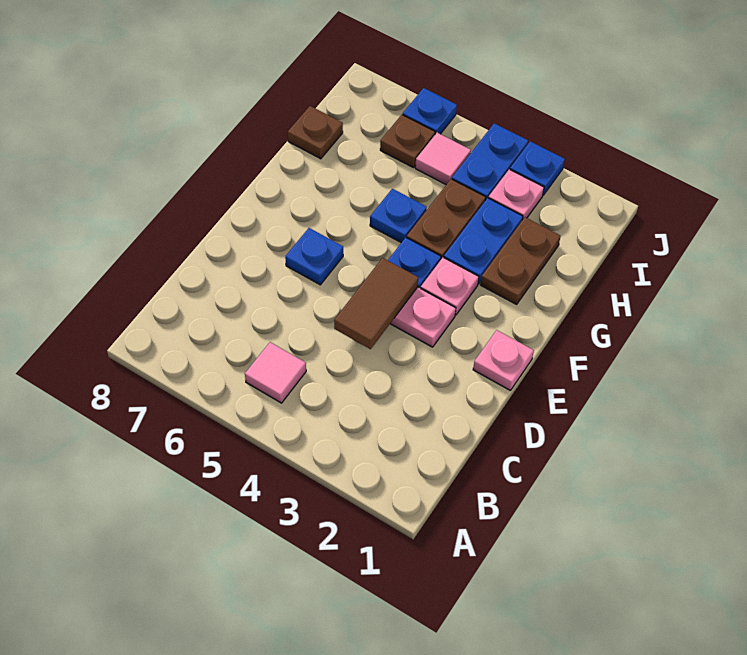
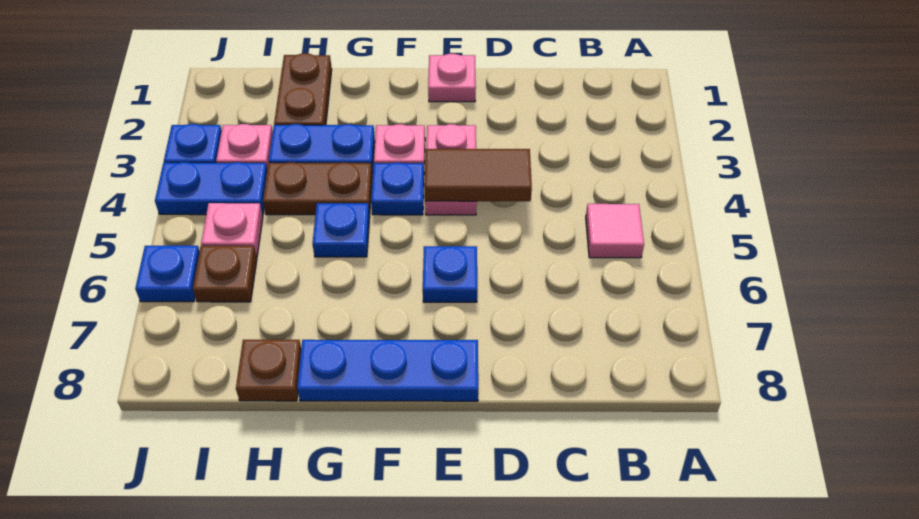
none -> blue 1x3 plate [297,340,478,401]
brown 1x2 plate [481,217,561,304] -> brown 1x2 plate turned to [274,53,332,125]
pink 1x1 tile [415,133,471,185] -> pink 1x1 plate [201,203,263,257]

